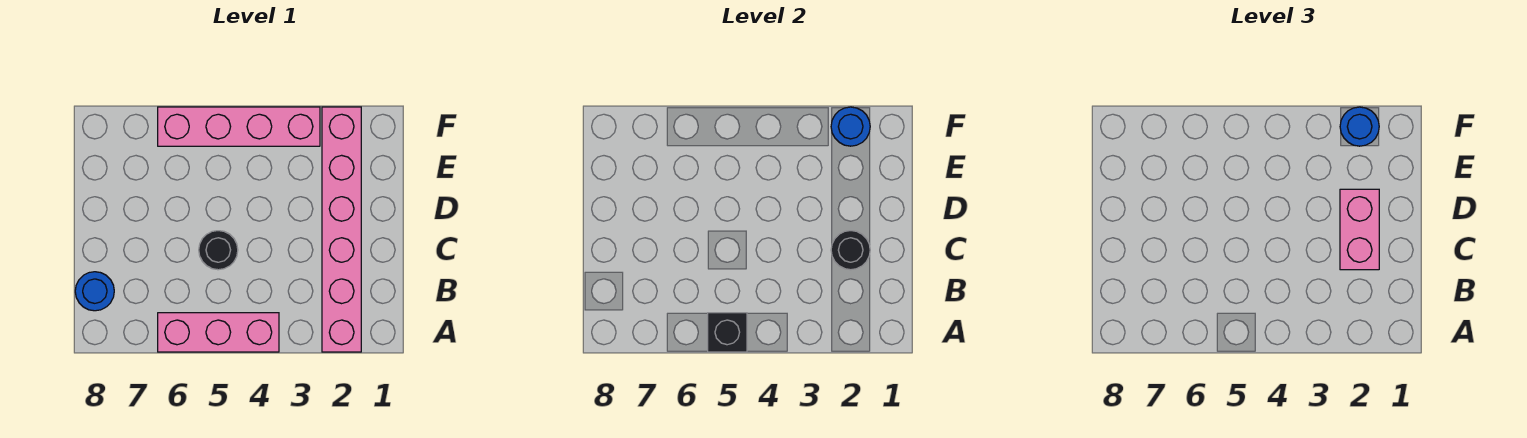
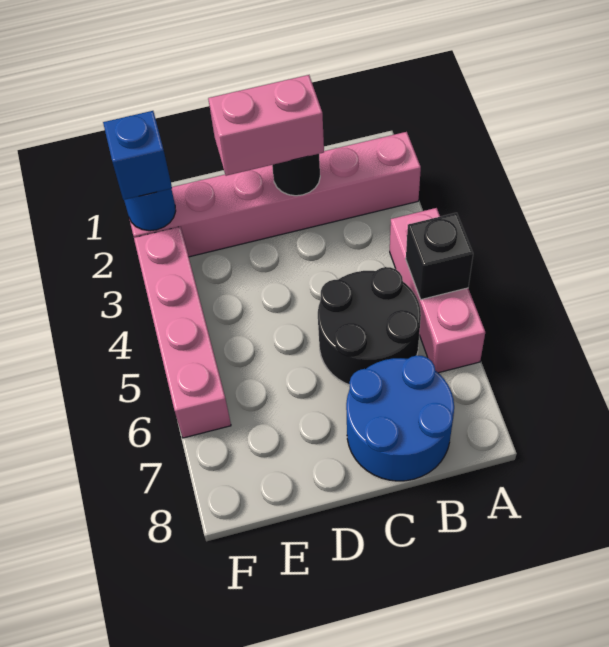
blue 1x1 round brick [75,272,114,311] -> blue 2x2 round brick [346,355,454,481]
black 1x1 round brick [199,231,238,270] -> black 2x2 round brick [318,267,421,385]
blue 1x1 round brick [1340,107,1379,146] -> blue 1x1 brick [103,111,172,200]

